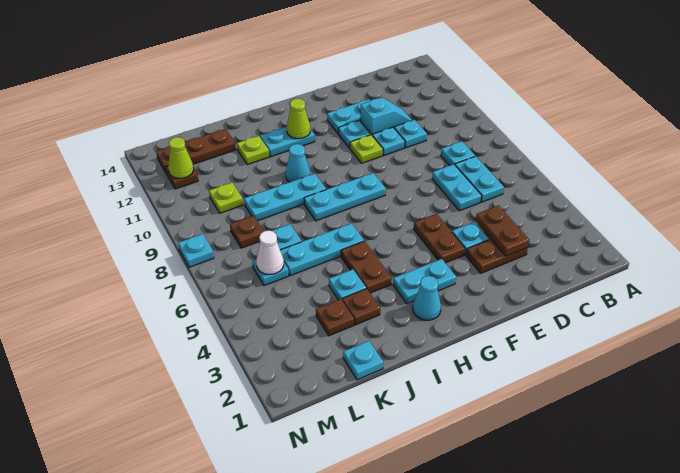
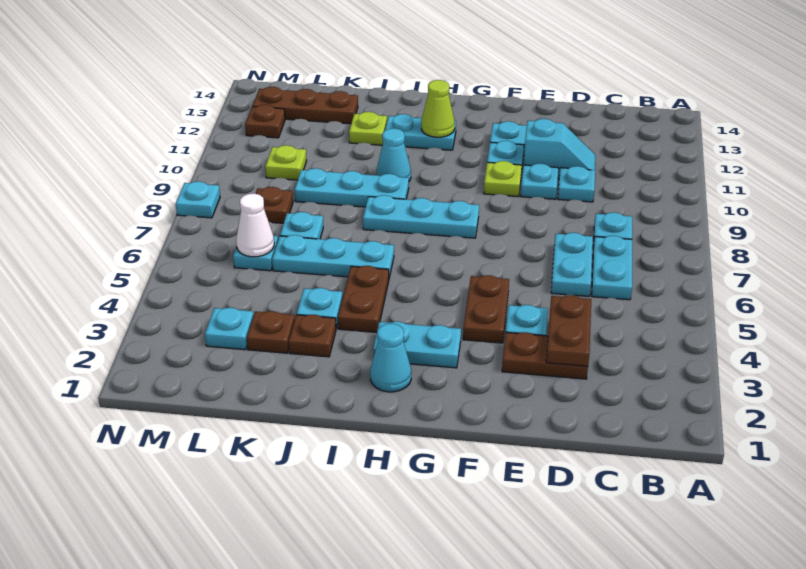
cyan 1x1 plate [343,341,383,380] -> cyan 1x1 plate moved to [205,308,254,350]
lime 1x1 cone [168,137,194,178] -> none

